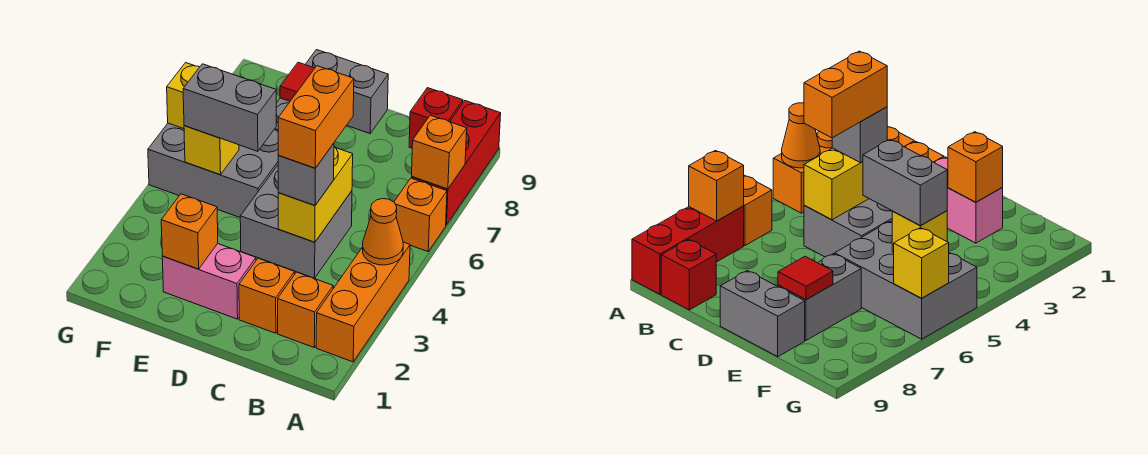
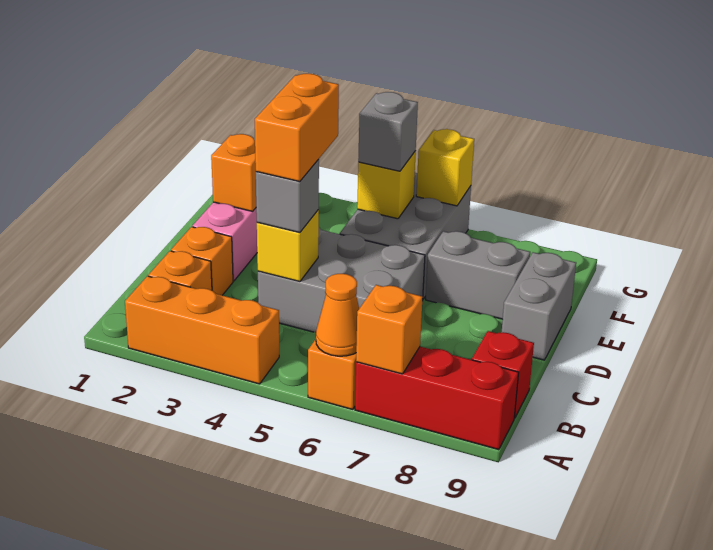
orange 1x1 cone [362,199,403,265] -> orange 1x1 cone moved to [316,274,359,356]
grey 2x2 brick [240,165,352,278] -> grey 2x3 brick [258,228,425,333]
yellow 1x2 brick [278,147,353,242] -> yellow 1x1 brick [257,210,319,282]
orange 1x2 brick [278,66,354,168] -> orange 1x2 brick turned to [255,74,339,182]
grey 1x2 brick [183,64,276,151] -> grey 1x1 brick [358,92,418,171]
red 1x1 tile [280,62,315,101] -> none

